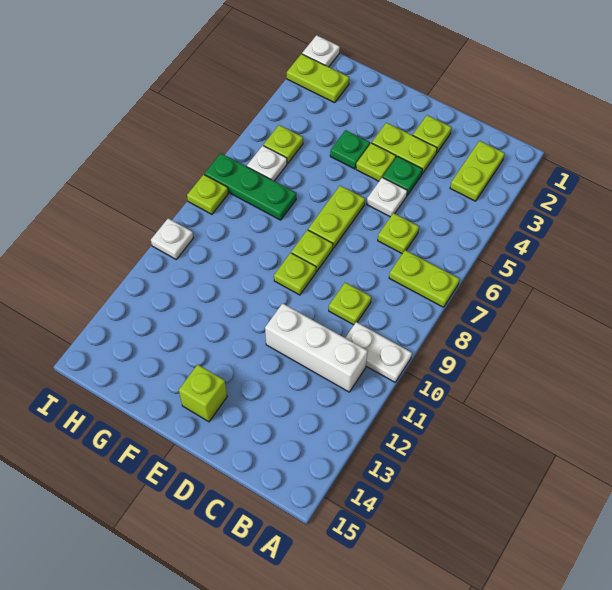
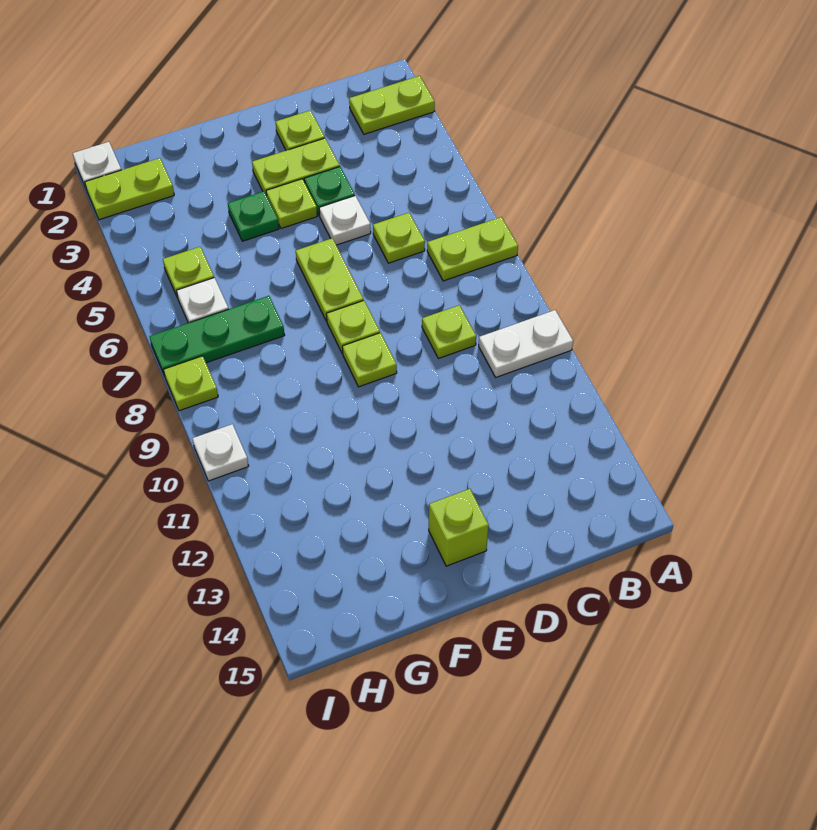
lime 1x2 plate [450,141,505,201] -> lime 1x2 plate turned to [349,76,435,134]
white 1x3 brick [265,303,368,392] -> none

